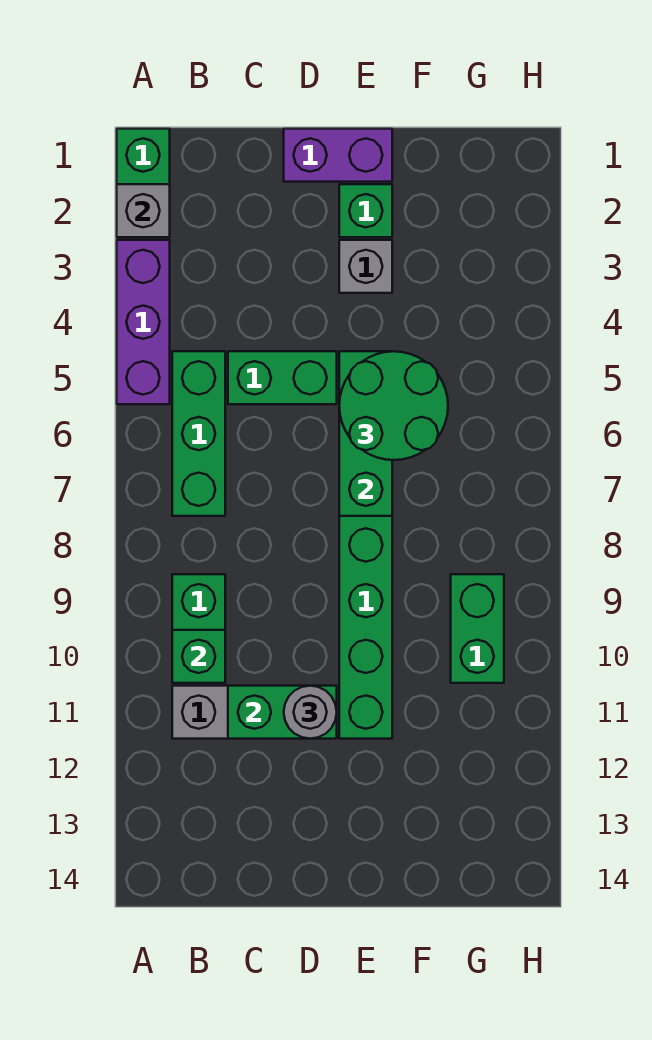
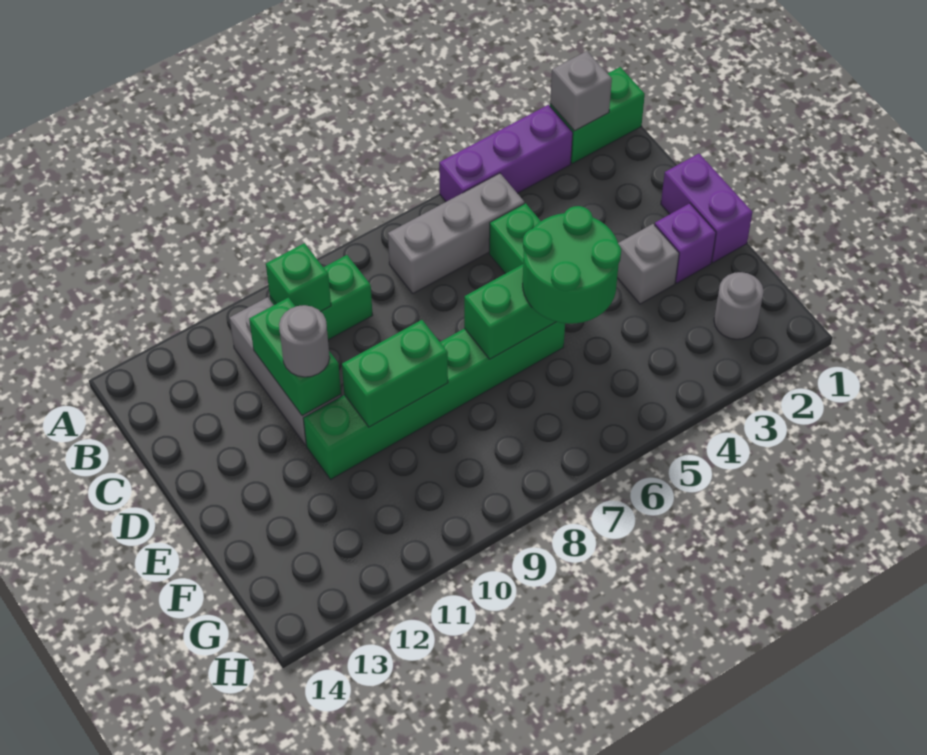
green 1x3 brick [172,351,225,516] -> grey 1x3 brick [388,173,524,293]
green 1x1 brick [339,184,392,237] -> purple 1x1 brick [655,203,716,283]
none -> grey 1x1 round brick [714,272,764,339]
green 1x2 brick [451,574,504,683] -> green 1x2 brick moved to [342,320,448,427]

